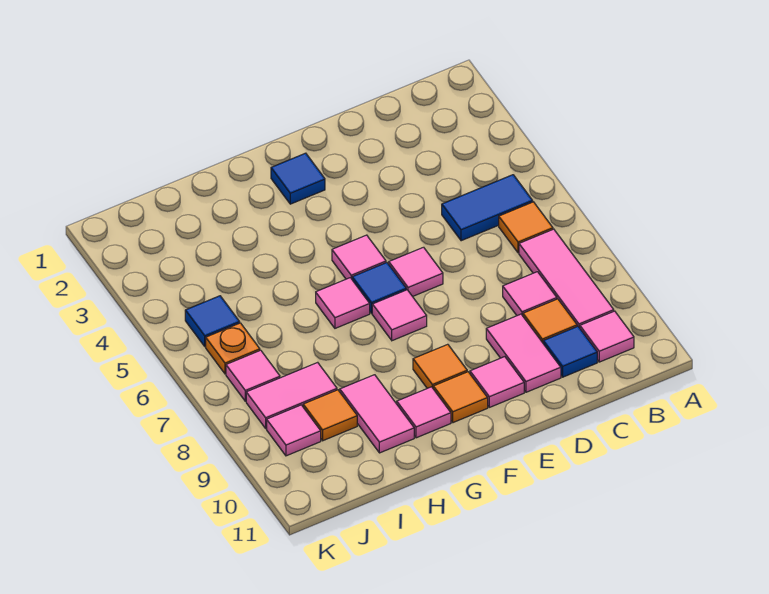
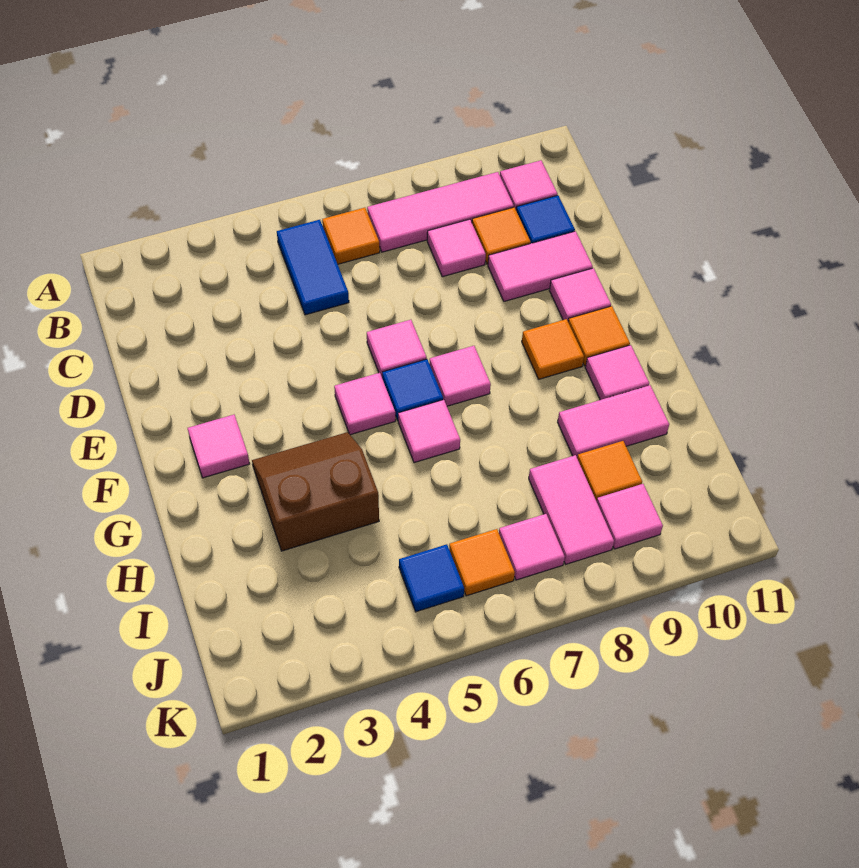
blue 1x1 tile [271,153,325,204] -> pink 1x1 tile [188,415,250,478]
none -> brown 2x2 slope [252,432,379,551]
orange 1x1 plate [206,323,260,374] -> orange 1x1 tile [449,529,515,596]

